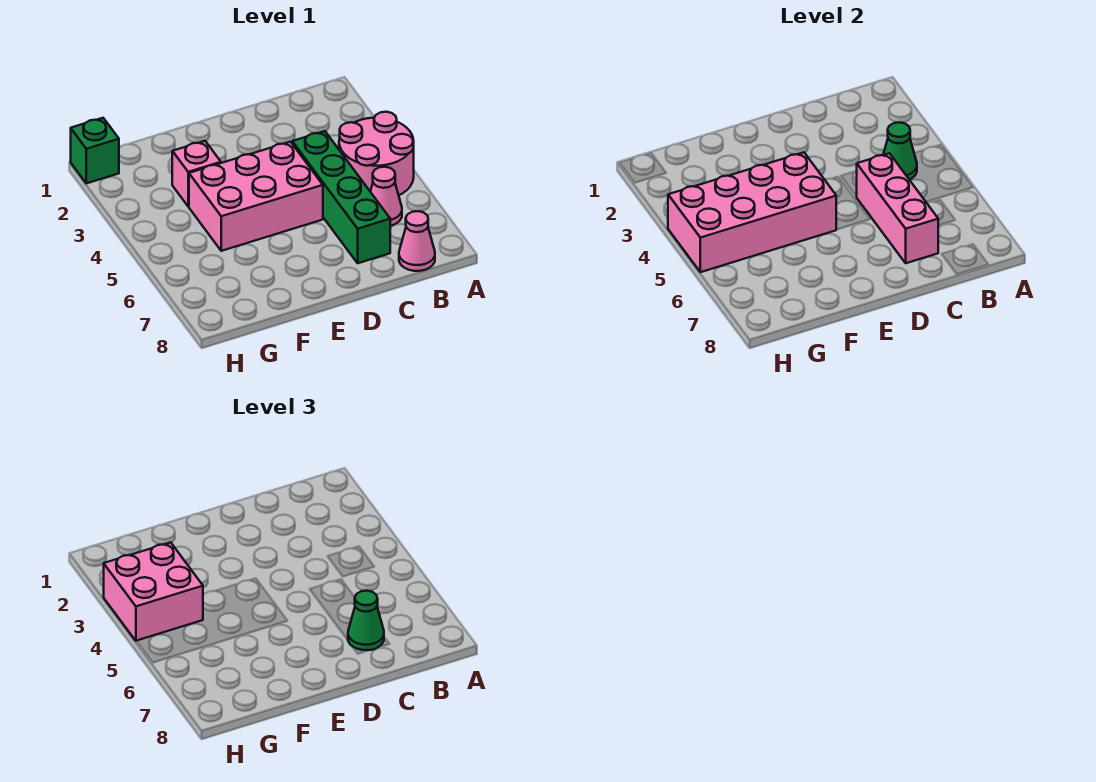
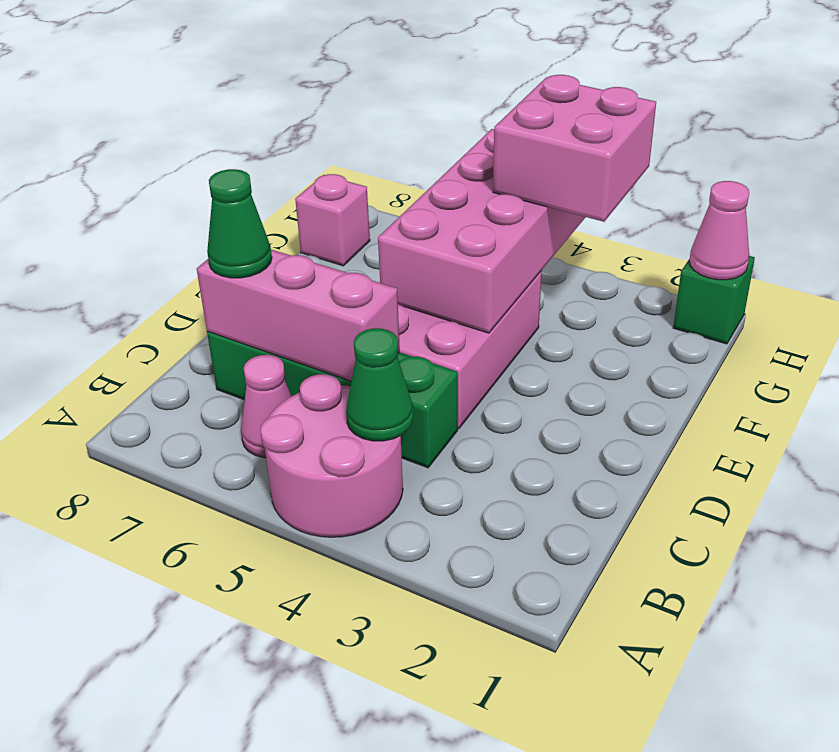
pink 1x1 cone [399,211,435,271] -> pink 1x1 cone moved to [689,181,749,280]
pink 1x1 brick [172,141,221,206] -> pink 1x1 brick moved to [295,174,370,266]

